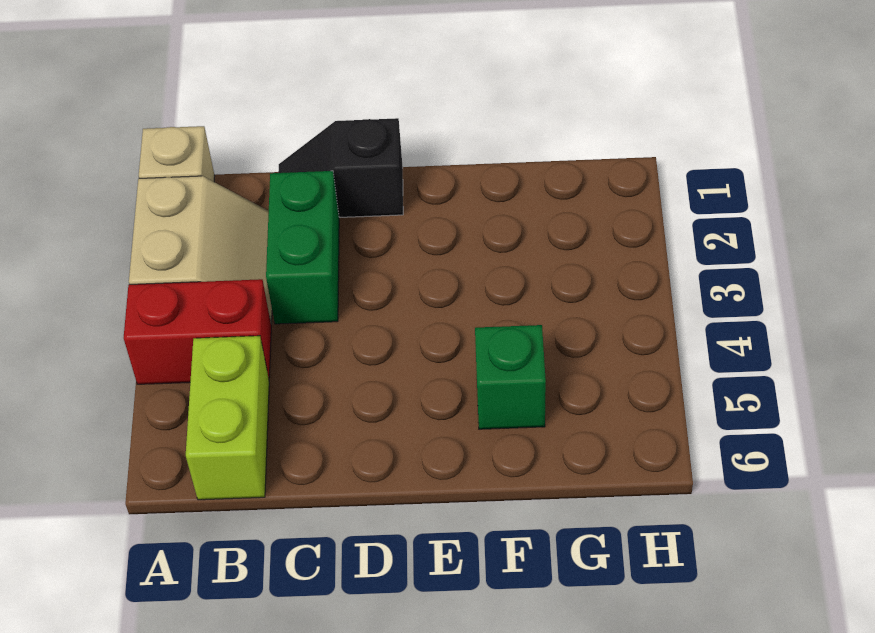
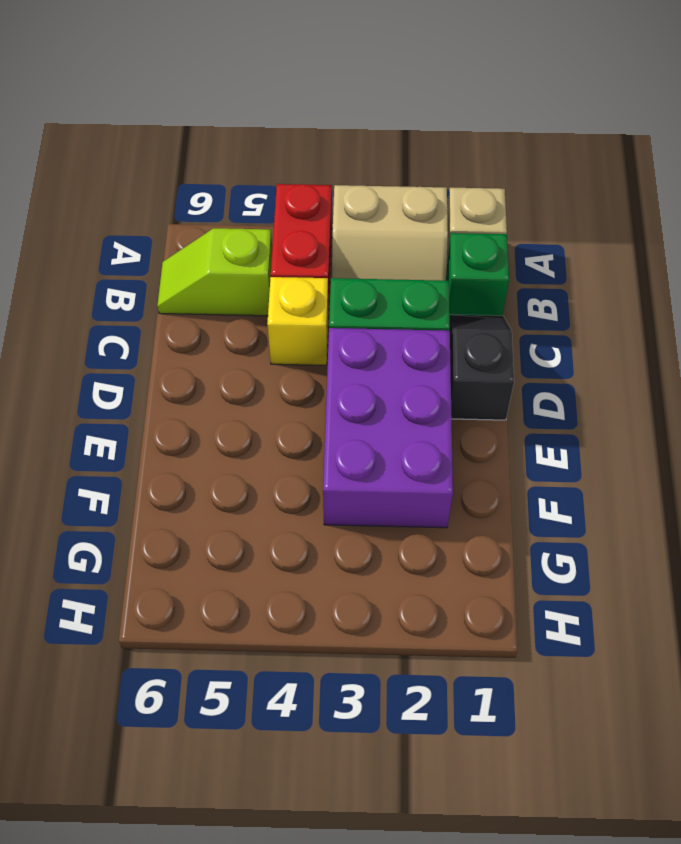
lime 1x2 brick [186,336,269,500] -> lime 1x2 slope [157,228,272,316]
none -> yellow 1x1 brick [267,277,329,365]
none -> purple 2x3 brick [323,328,453,528]
green 1x1 brick [475,325,546,429] -> green 1x1 brick moved to [446,233,509,316]

